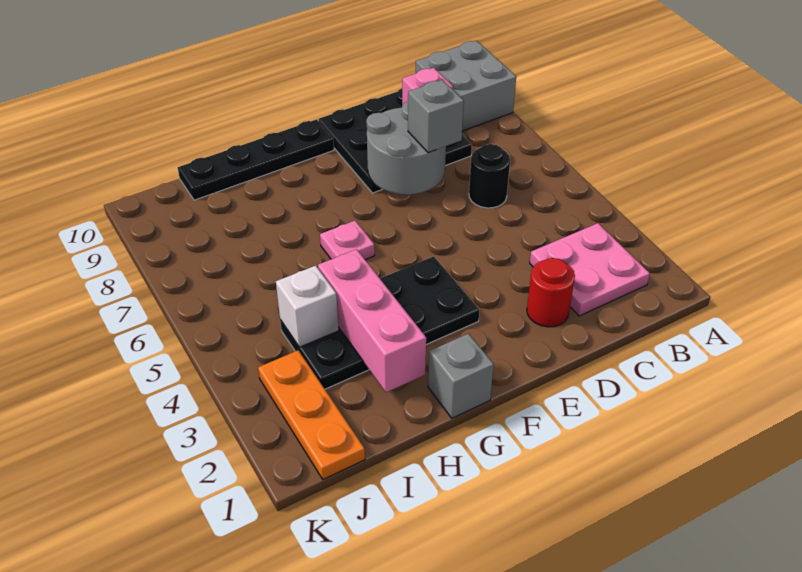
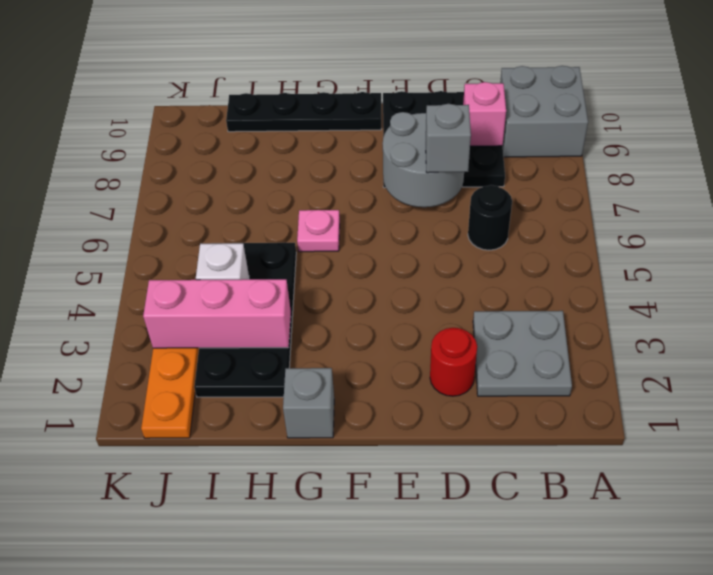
pink 2x2 plate [530,223,650,316] -> grey 2x2 plate [473,311,572,396]
black 2x4 plate [280,256,479,389] -> black 2x4 plate turned to [194,243,296,397]
pink 1x3 brick [318,249,426,392] -> pink 1x3 brick turned to [143,279,291,348]

